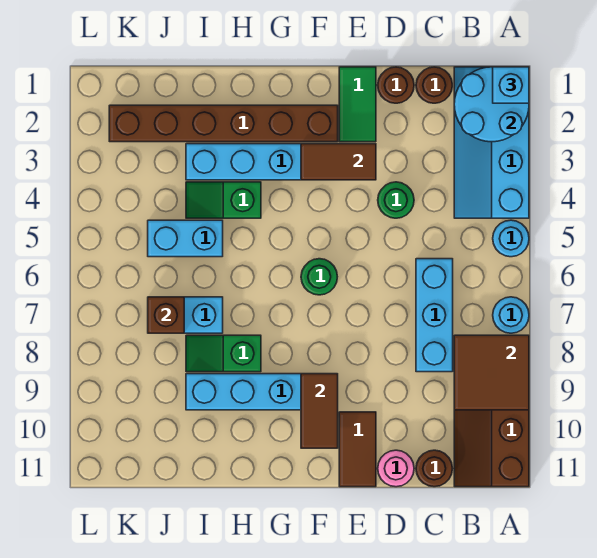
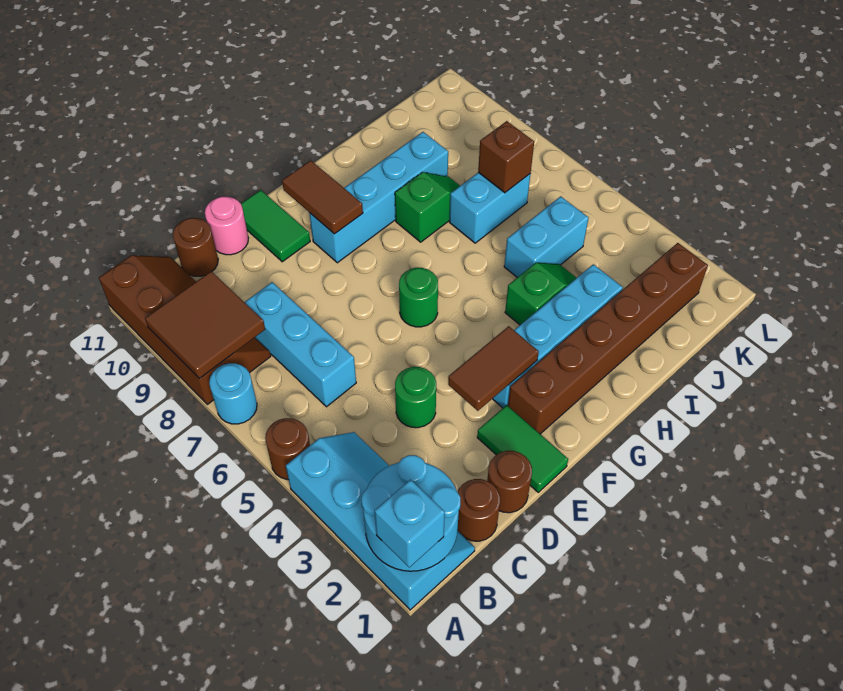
cyan 1x1 round brick [493,220,529,257] -> brown 1x1 round brick [265,418,310,480]
brown 1x2 tile [339,412,376,487] -> green 1x2 tile [241,190,310,262]

